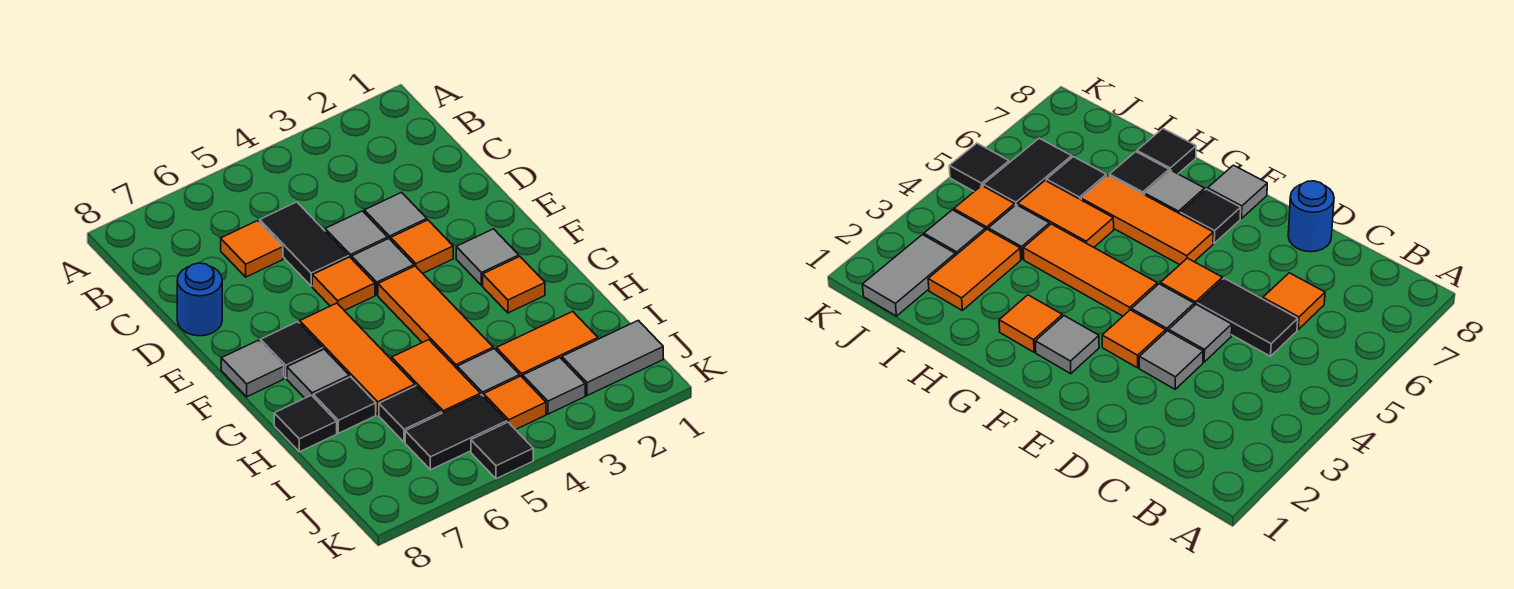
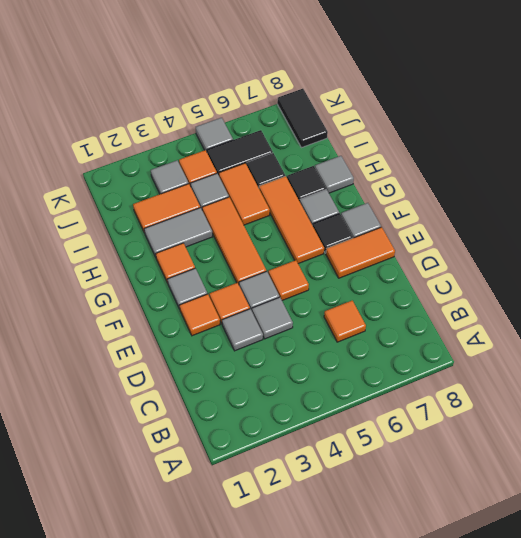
black 1x2 tile [260,202,348,286] -> black 1x2 tile moved to [277,89,328,148]
blue 1x1 round brick [177,263,222,336] -> none
none -> orange 1x1 tile [180,294,220,336]
none -> orange 1x2 tile [326,227,395,278]
black 1x1 tile [274,395,337,452] -> grey 1x1 tile [315,156,354,193]
grey 1x2 tile [562,320,663,396] -> grey 1x2 tile moved to [144,208,213,257]
black 1x1 tile [471,422,533,479] -> grey 1x1 tile [196,118,233,151]

